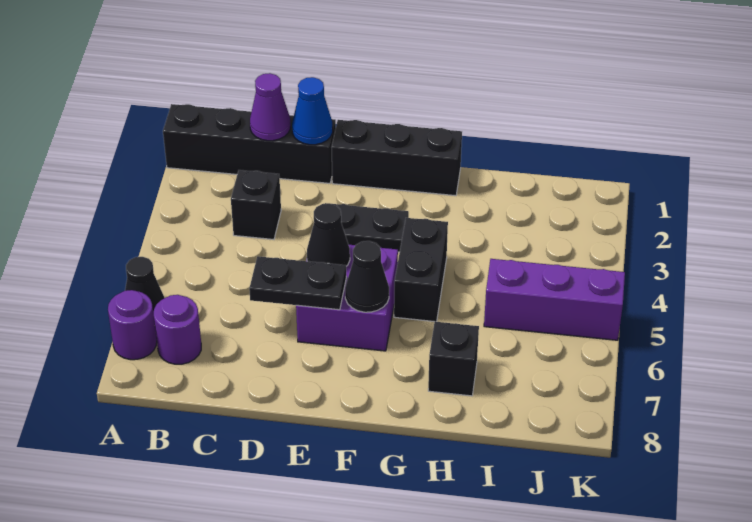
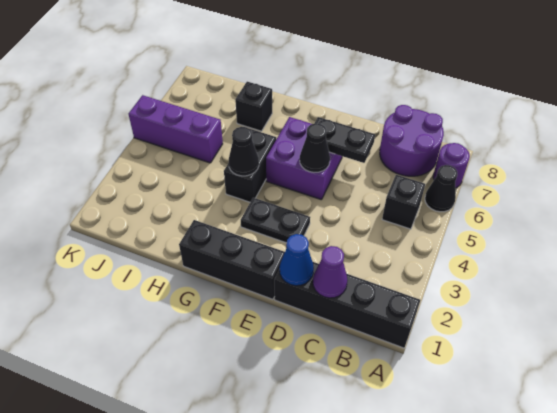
purple 1x1 round brick [154,295,201,364] -> purple 2x2 round brick [380,105,444,176]
black 1x1 brick [231,170,281,240] -> black 1x1 brick moved to [382,175,425,229]
black 1x1 cone [345,241,389,312] -> black 1x1 cone moved to [229,127,259,176]

